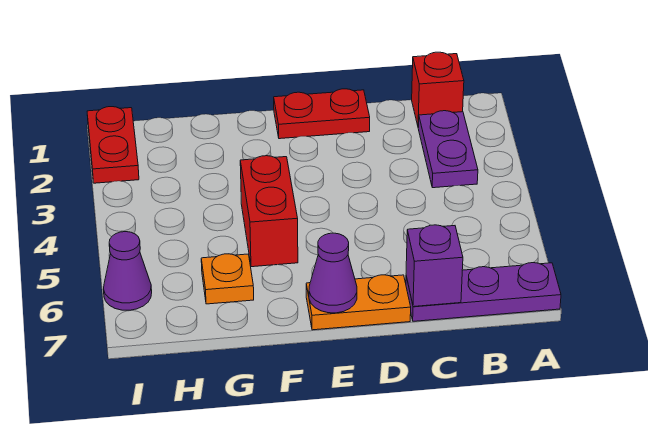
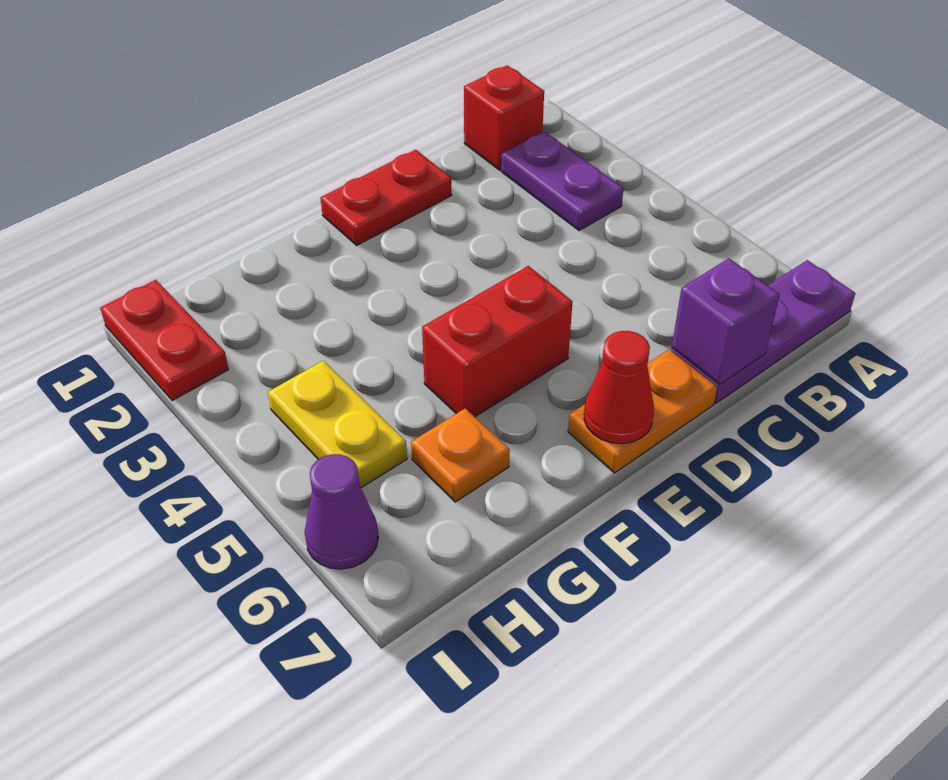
purple 1x1 cone [309,233,357,313] -> red 1x1 cone [584,331,654,444]
red 1x2 brick [240,156,298,267] -> red 1x2 brick turned to [422,266,573,417]
none -> yellow 1x2 plate [268,361,407,488]

